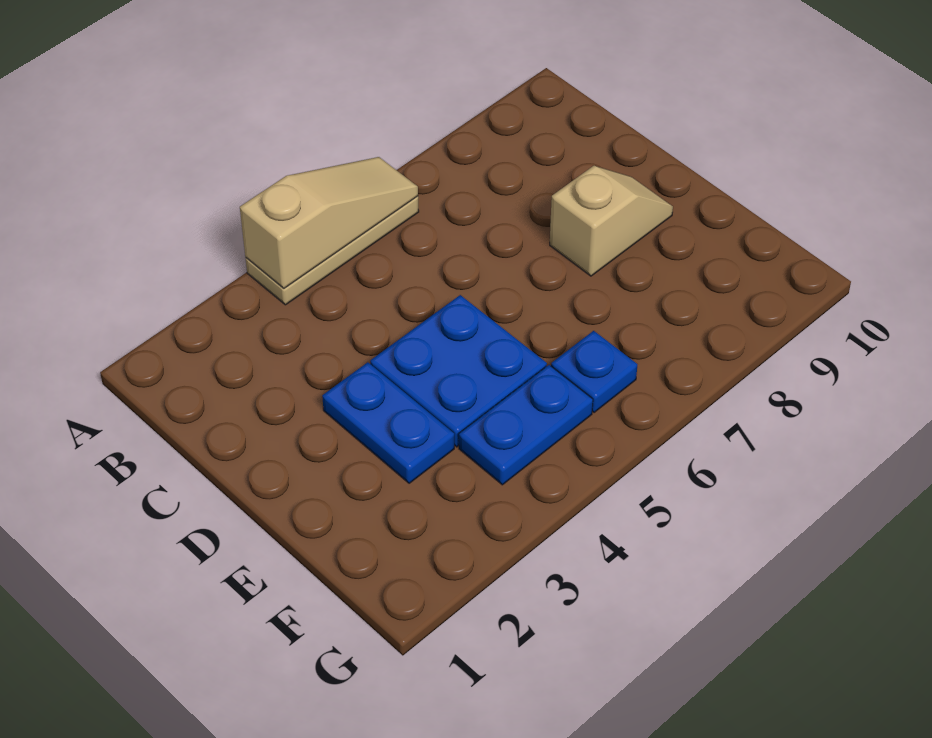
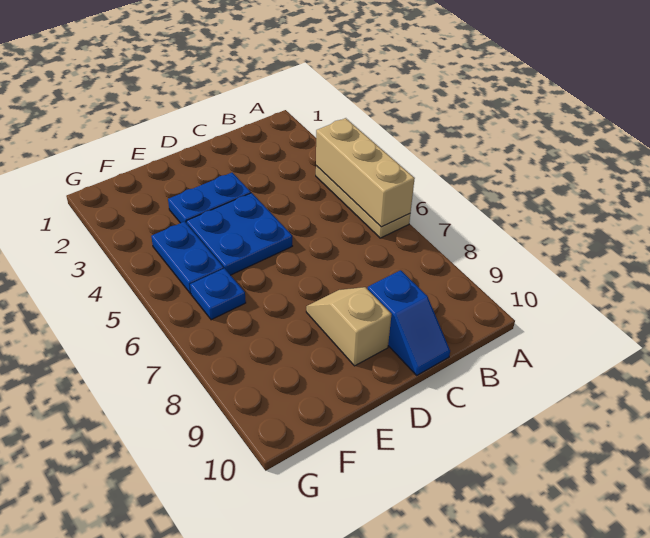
tan 1x3 slope [240,157,418,288] -> tan 1x3 brick [316,118,415,227]
none -> blue 1x2 slope [368,270,450,375]
tan 1x2 slope [550,166,673,276] -> tan 1x2 slope turned to [306,287,391,366]

